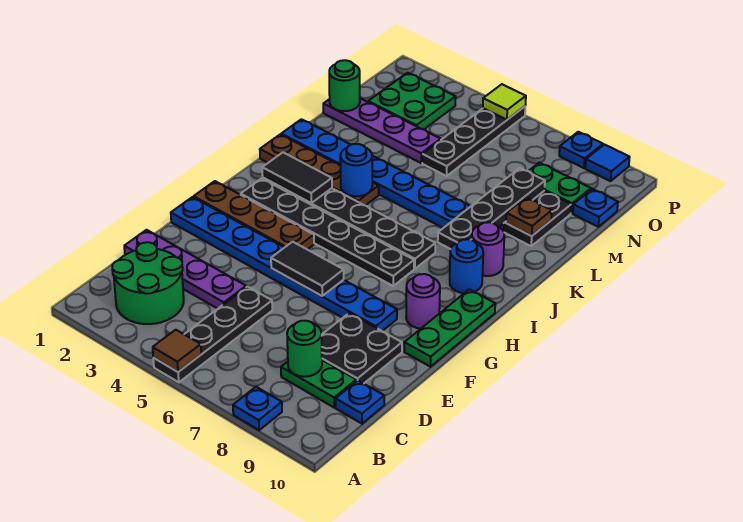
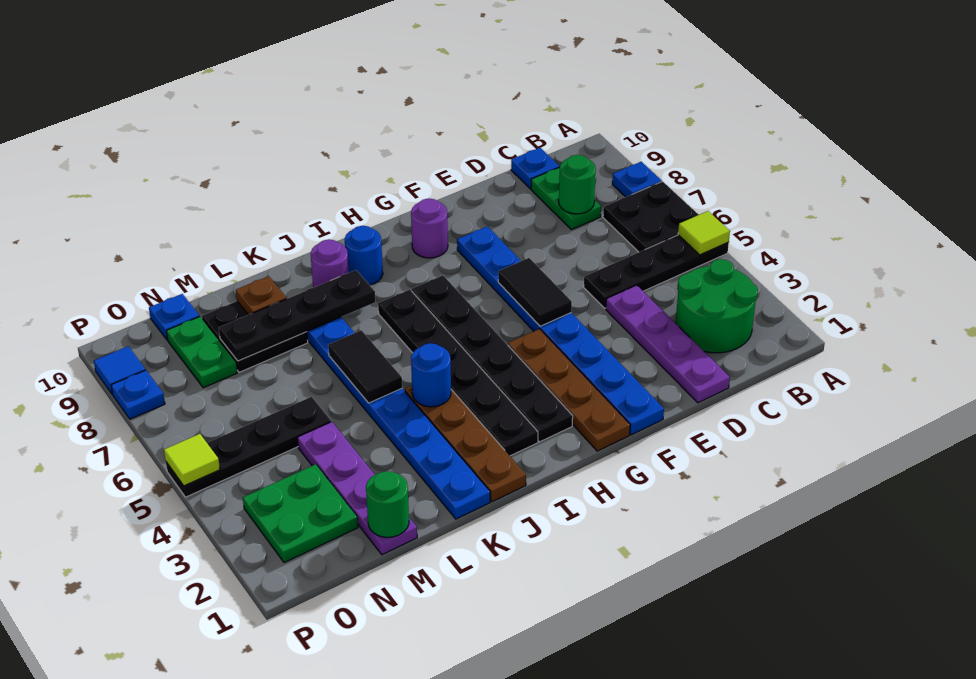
brown 1x1 tile [153,330,201,372] -> lime 1x1 tile [678,211,730,255]
black 2x2 plate [321,313,402,384] -> black 2x2 plate moved to [603,181,699,252]
green 1x3 plate [404,289,495,367] -> none
black 1x2 tile [262,152,332,203] -> black 1x2 tile moved to [328,330,402,403]

